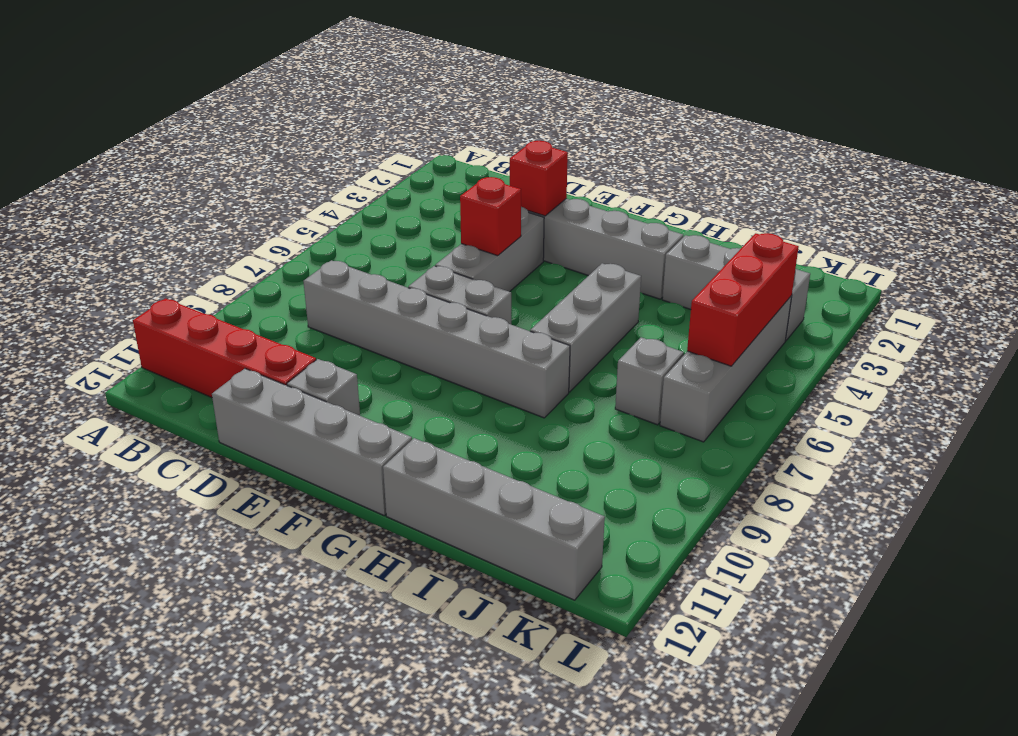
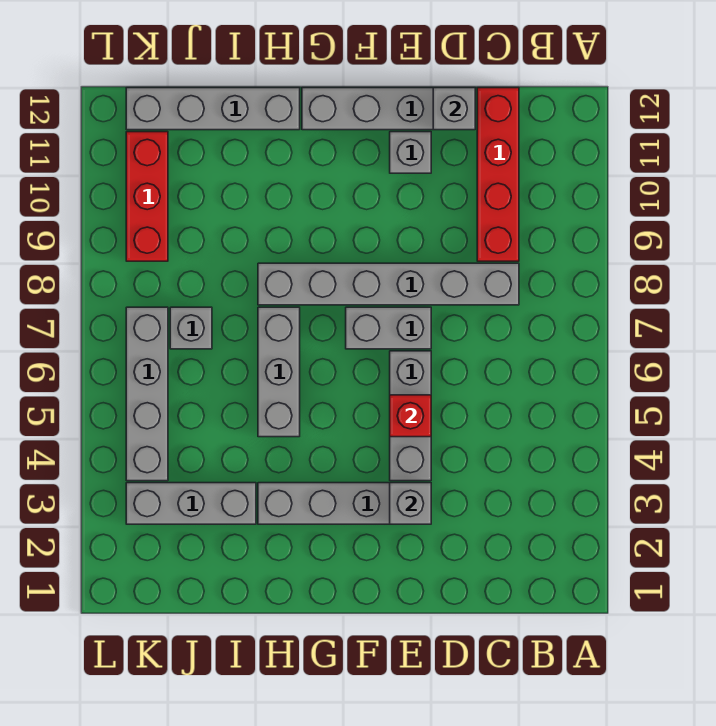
red 1x4 brick [133,299,316,398] -> red 1x4 brick turned to [477,88,519,261]
none -> grey 1x1 brick [433,88,475,130]
red 1x1 brick [510,141,568,216] -> grey 1x1 brick [390,483,431,524]
red 1x3 brick [687,233,799,366] -> red 1x3 brick moved to [126,132,168,261]

